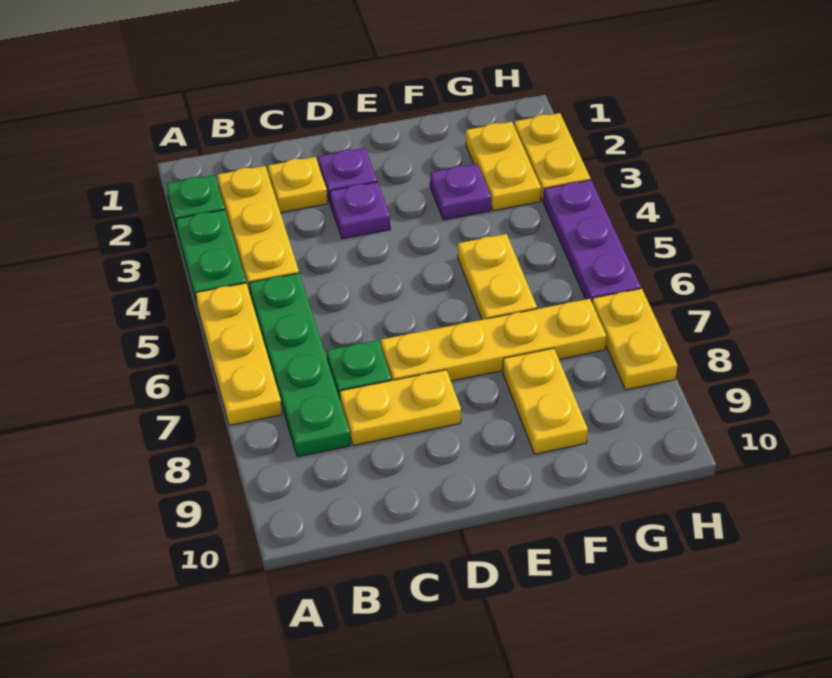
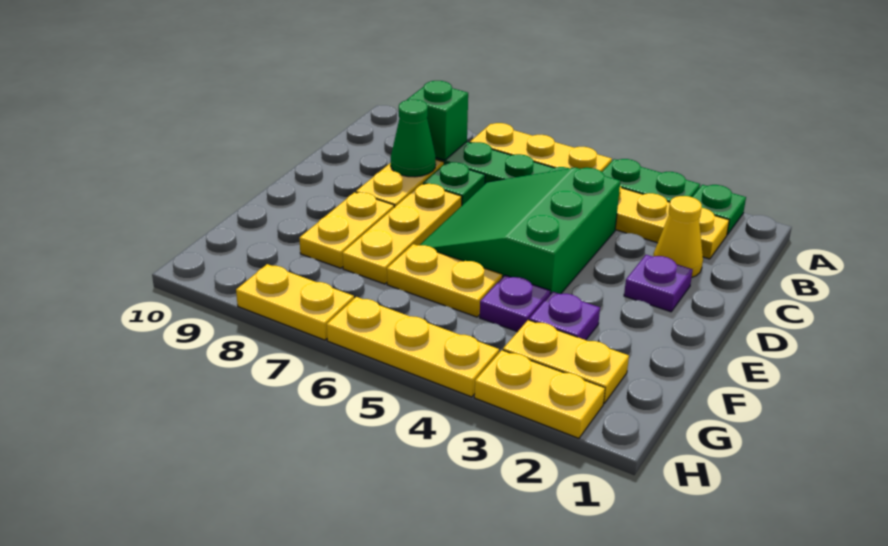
none -> green 1x1 brick [407,81,468,160]
yellow 1x1 plate [268,157,327,213] -> yellow 1x1 cone [653,196,703,277]
none -> green 3x3 slope [420,168,620,294]
none -> green 1x1 cone [391,100,436,177]
purple 1x1 plate [330,182,390,239] -> purple 1x1 plate moved to [480,275,550,332]
yellow 1x4 plate [381,299,606,381] -> yellow 1x3 plate [342,184,462,284]
yellow 1x2 plate [503,348,588,454] -> yellow 1x2 plate turned to [299,192,394,268]
purple 1x3 plate [543,180,641,302] -> yellow 1x3 plate [327,297,499,397]

